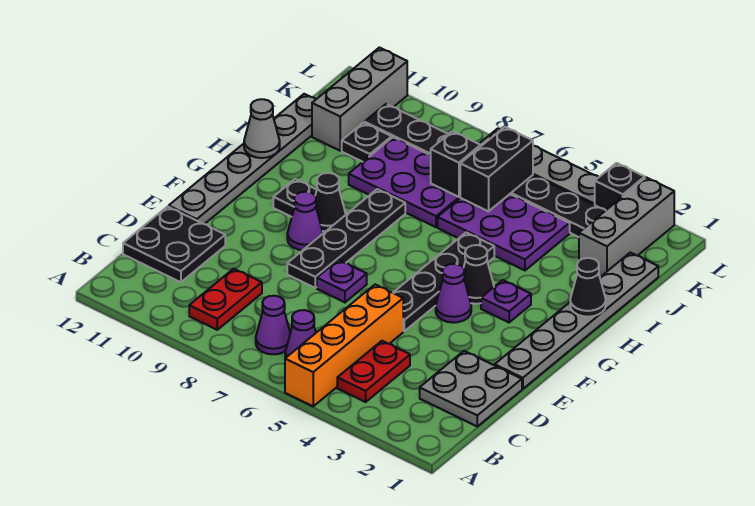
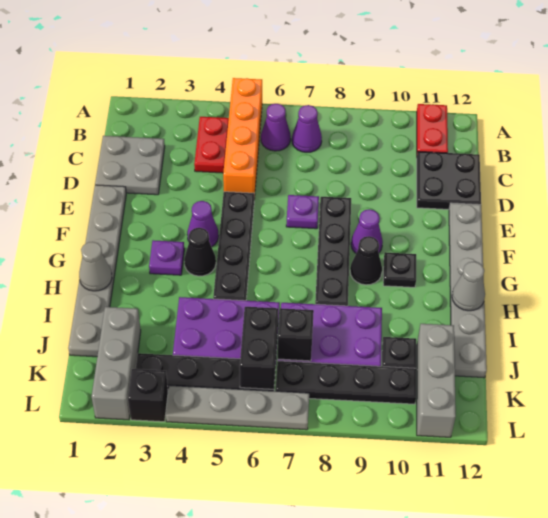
red 1x2 plate [189,269,262,330] -> red 1x2 plate moved to [417,104,448,153]
black 1x1 cone [570,258,606,317] -> grey 1x1 cone [79,242,112,291]

